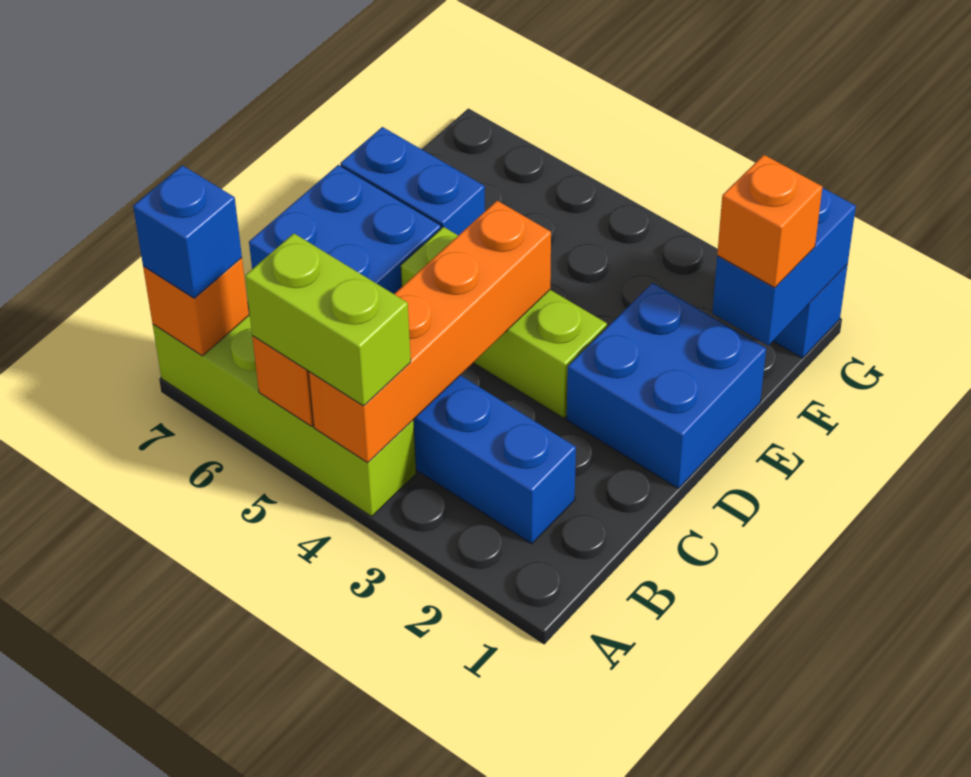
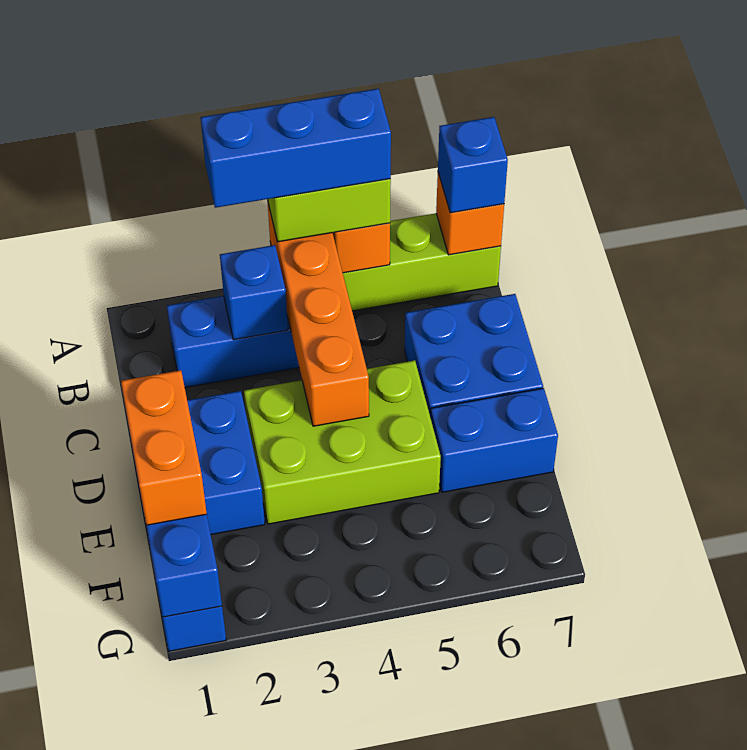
none -> blue 1x3 brick [201,89,391,208]
none -> blue 1x1 brick [220,245,288,340]
lime 1x3 brick [401,227,607,418] -> lime 2x3 brick [244,360,441,524]
orange 1x1 brick [717,155,822,288] -> orange 1x2 brick [121,370,207,525]

